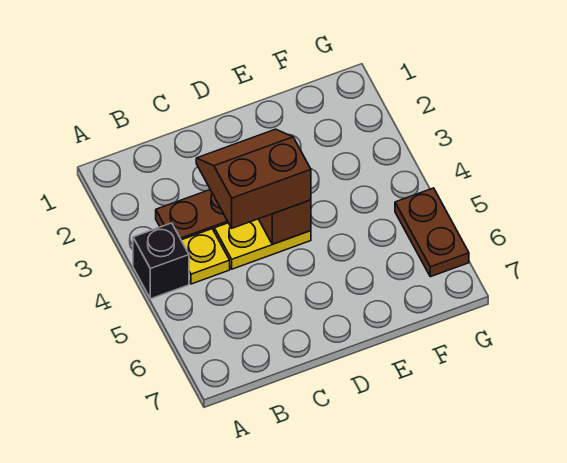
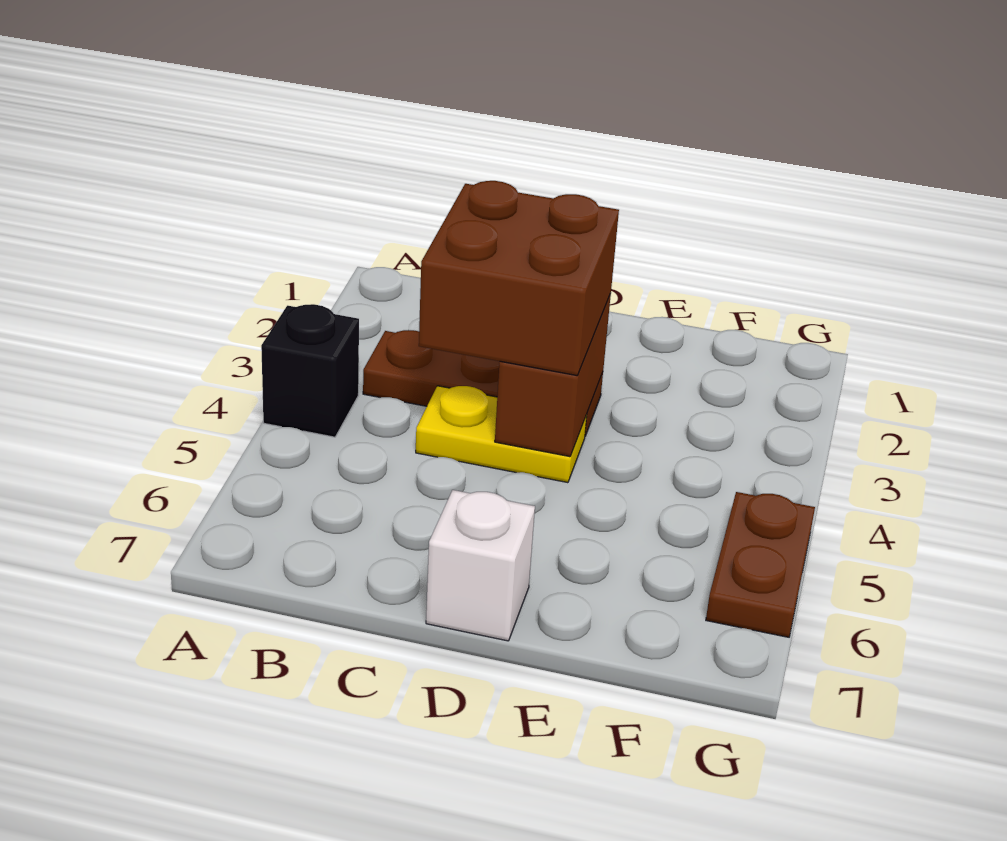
yellow 1x1 plate [181,229,230,284] -> none
brown 2x2 slope [196,129,311,228] -> brown 2x2 brick [419,181,619,376]
none -> white 1x1 brick [426,490,535,641]

